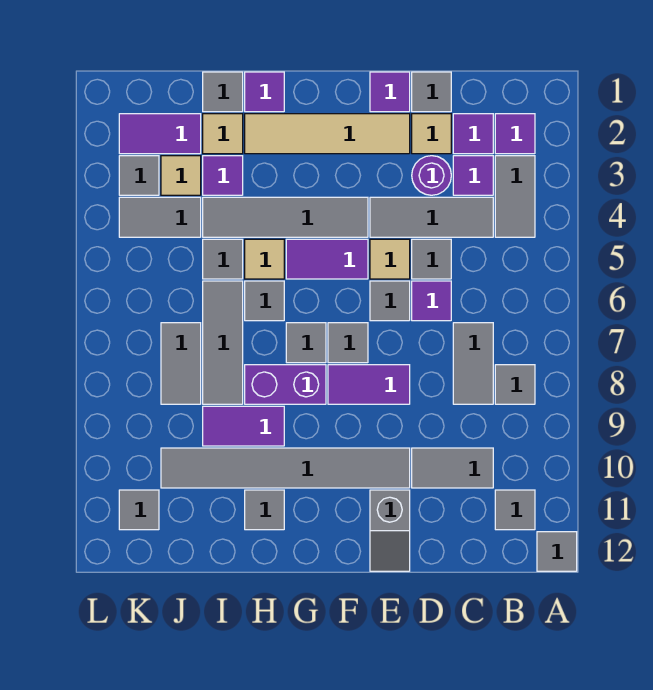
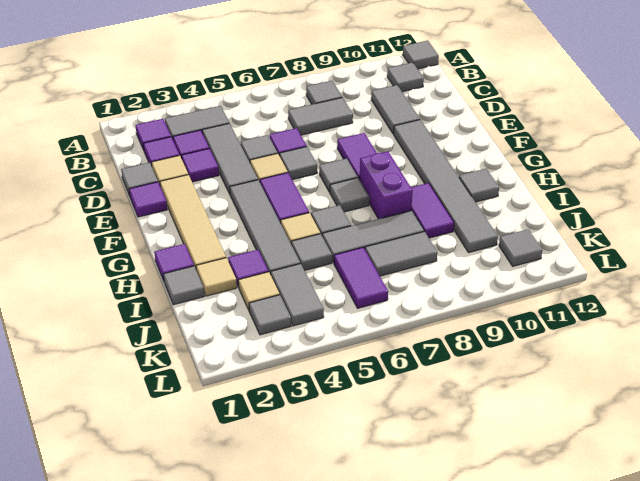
purple 1x1 round brick [412,156,451,195] -> purple 1x1 tile [181,148,219,182]
grey 1x2 slope [370,490,410,571] -> none
purple 1x2 tile [119,114,201,154] -> purple 1x2 tile moved to [334,247,388,308]

